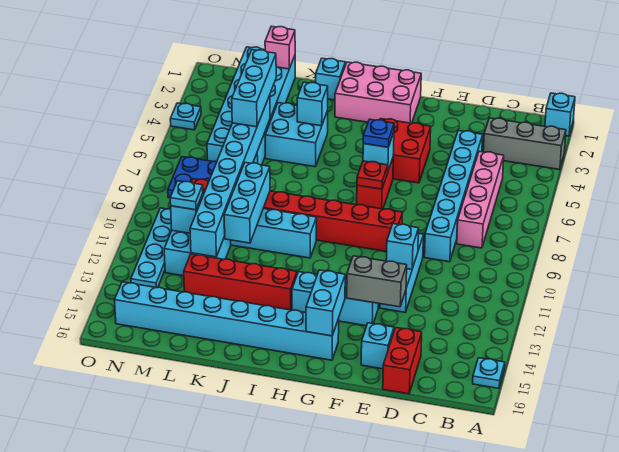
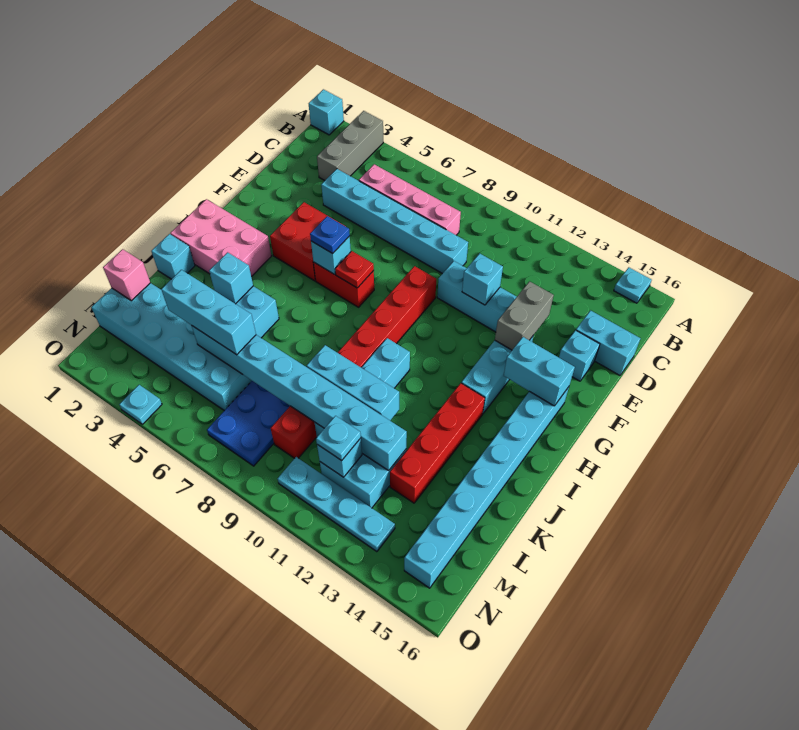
red 1x2 brick [383,328,422,394] -> cyan 1x2 brick [576,310,640,376]
pink 2x3 brick [335,62,421,123] -> pink 2x3 brick turned to [170,199,271,277]

